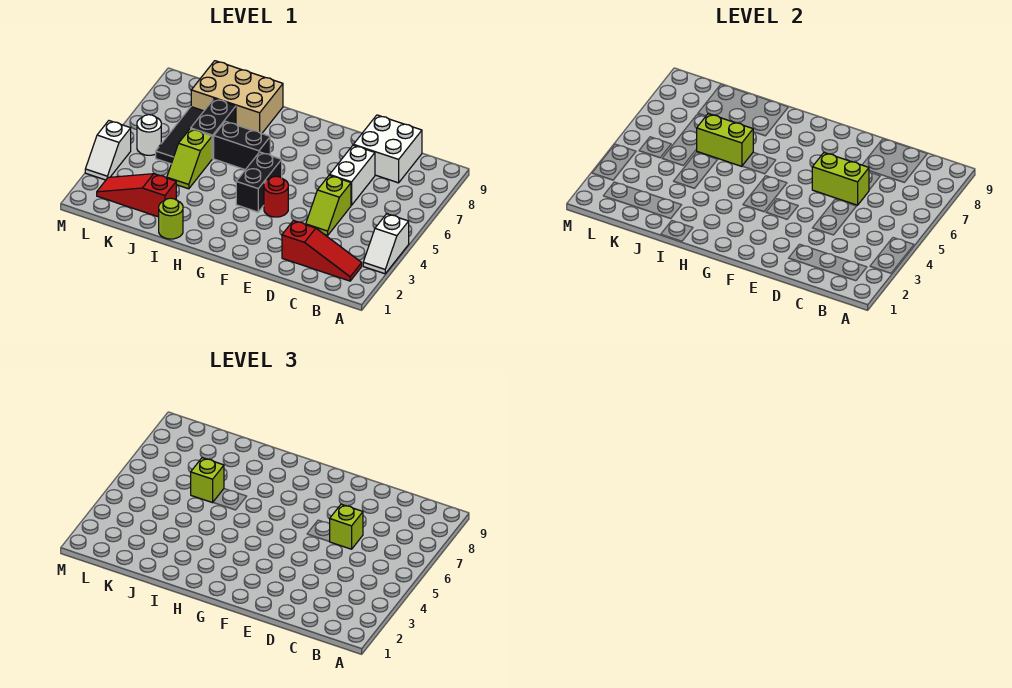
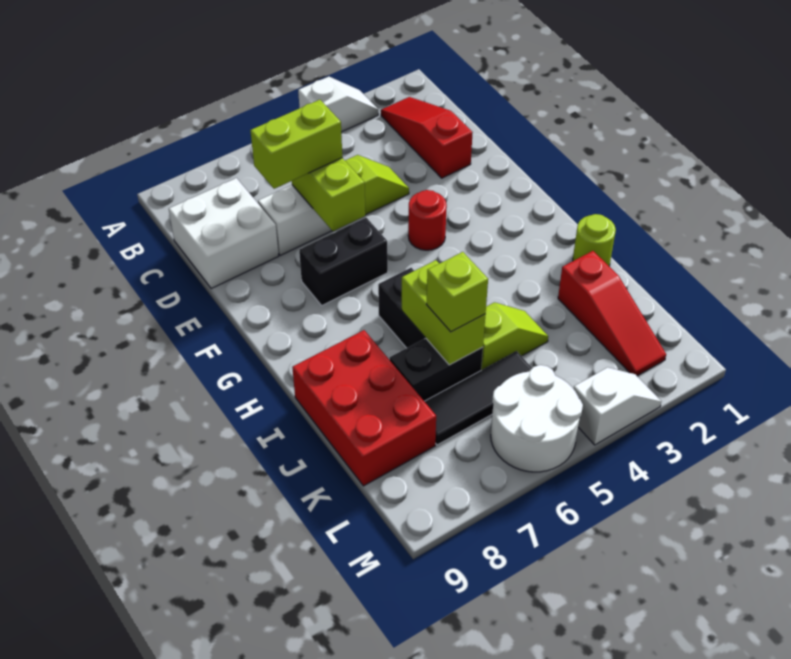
lime 1x1 brick [329,504,363,549] -> lime 1x2 brick [250,100,342,189]
black 1x2 brick [236,152,282,212] -> black 1x2 brick moved to [299,218,388,305]
tan 2x3 brick [191,61,283,133] -> red 2x3 brick [292,330,436,486]
white 1x1 round brick [137,115,161,155] -> white 2x2 round brick [491,365,583,472]

